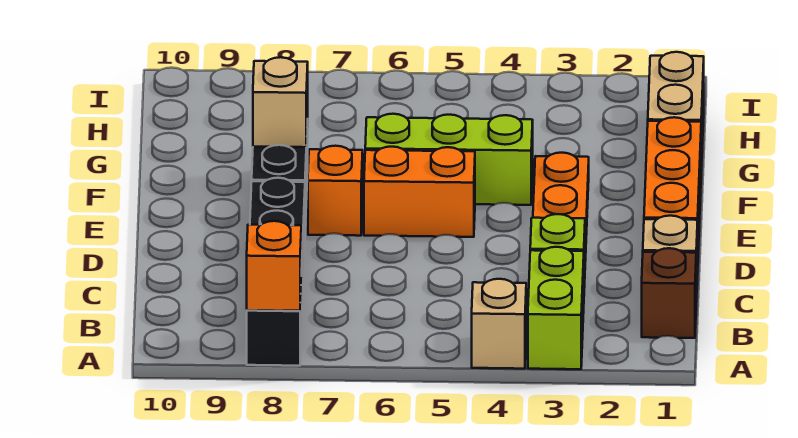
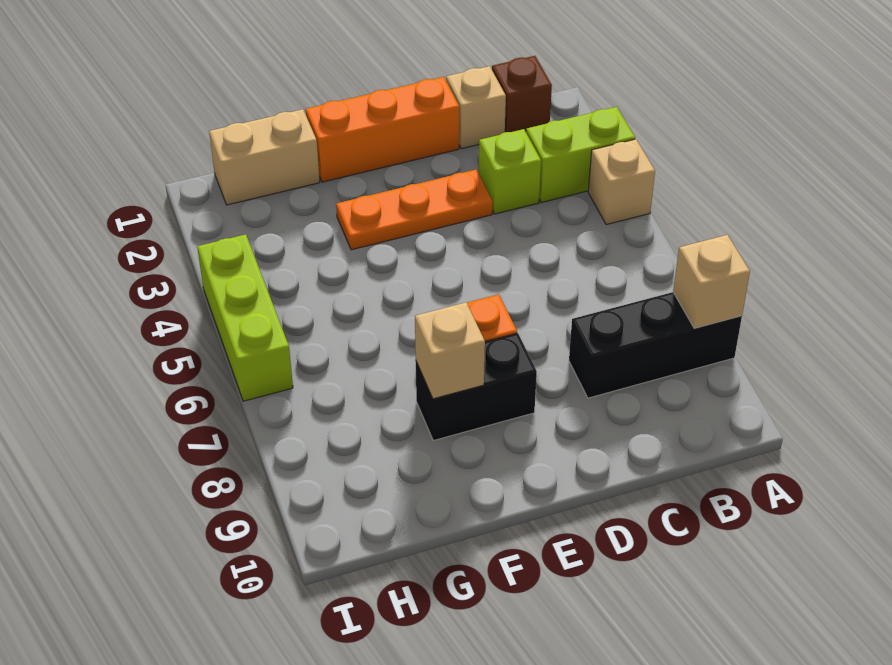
black 1x4 brick [247,178,305,366] -> black 1x3 brick [569,292,742,398]
orange 1x1 brick [247,221,301,311] -> tan 1x1 brick [673,235,750,328]
orange 1x2 brick [364,147,475,237] -> none
lime 1x3 brick [365,114,533,205] -> lime 1x3 brick moved to [197,234,293,401]

